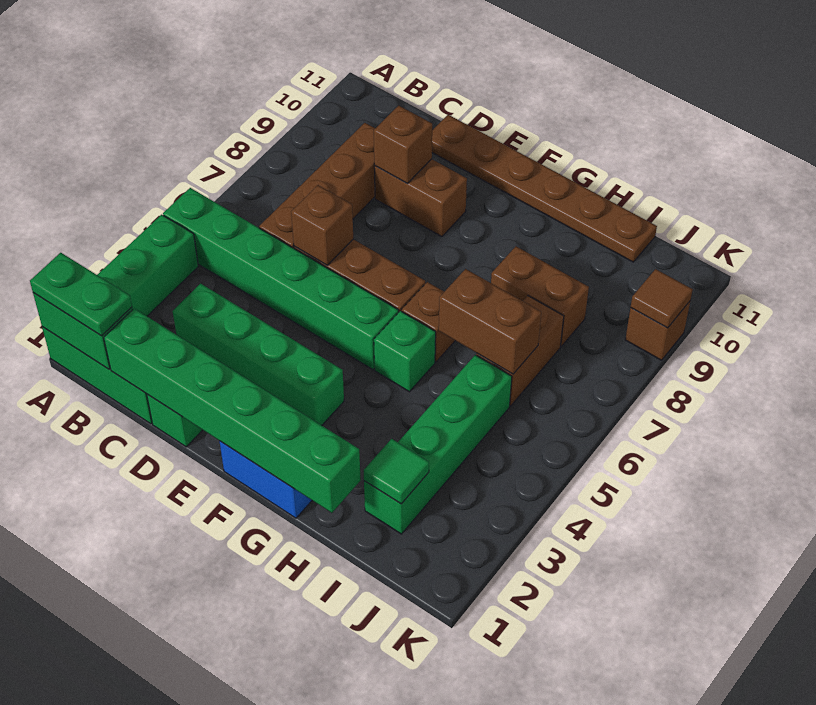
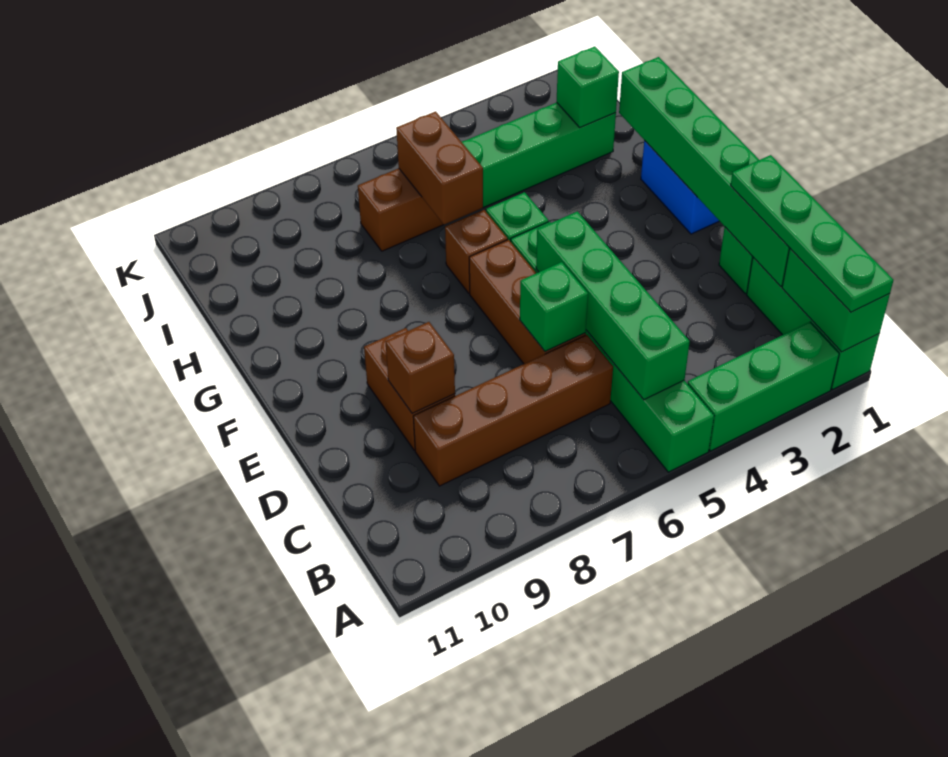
green 1x2 plate [30,253,132,336] -> green 1x4 plate [731,155,893,312]
green 1x4 brick [172,284,344,425] -> green 1x4 brick moved to [536,211,690,400]
brown 1x1 brick [291,185,353,265] -> green 1x1 brick [520,262,588,352]
brown 1x6 plate [432,115,657,262] -> none
brown 1x2 brick [491,246,589,346] -> none
green 1x1 tile [364,439,429,504] -> green 1x1 brick [557,46,619,128]
brown 1x1 brick [625,302,690,360] -> none
brown 1x1 tile [631,269,693,328] -> none

